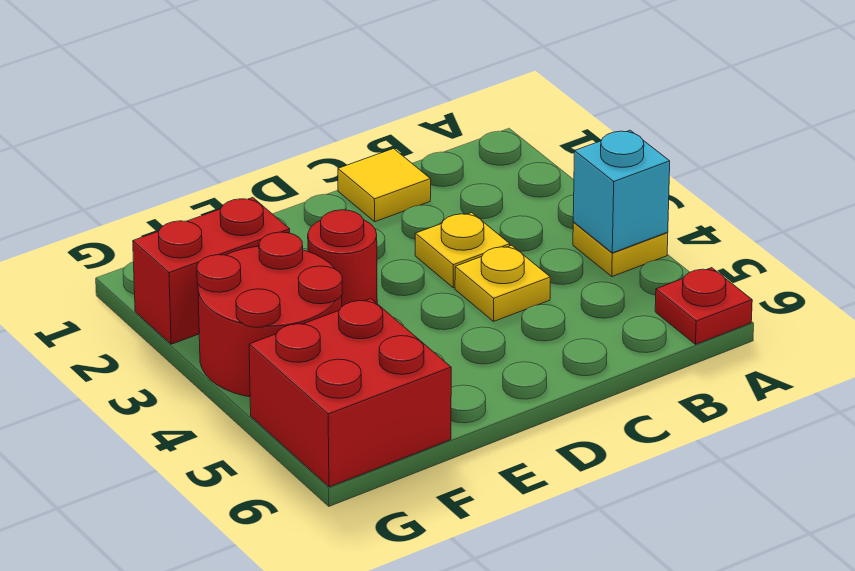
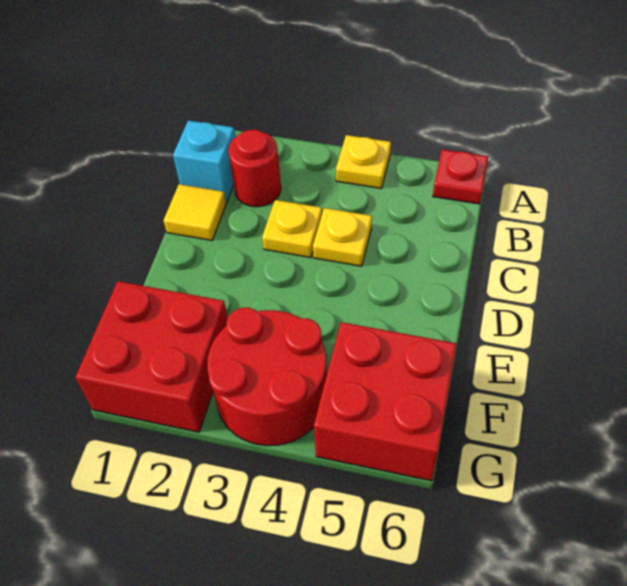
cyan 1x1 brick [573,130,670,253] -> cyan 1x1 brick moved to [173,120,235,202]
red 1x1 round brick [308,210,377,306] -> red 1x1 round brick moved to [228,130,281,207]
red 1x2 brick [133,198,290,344] -> red 2x2 brick [76,281,228,432]

